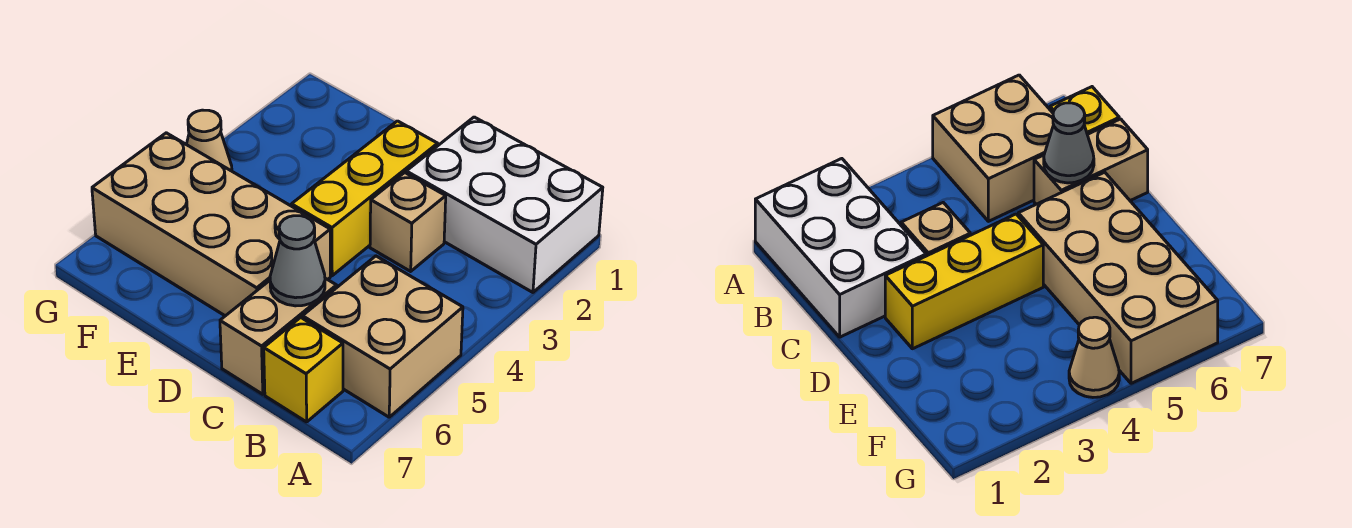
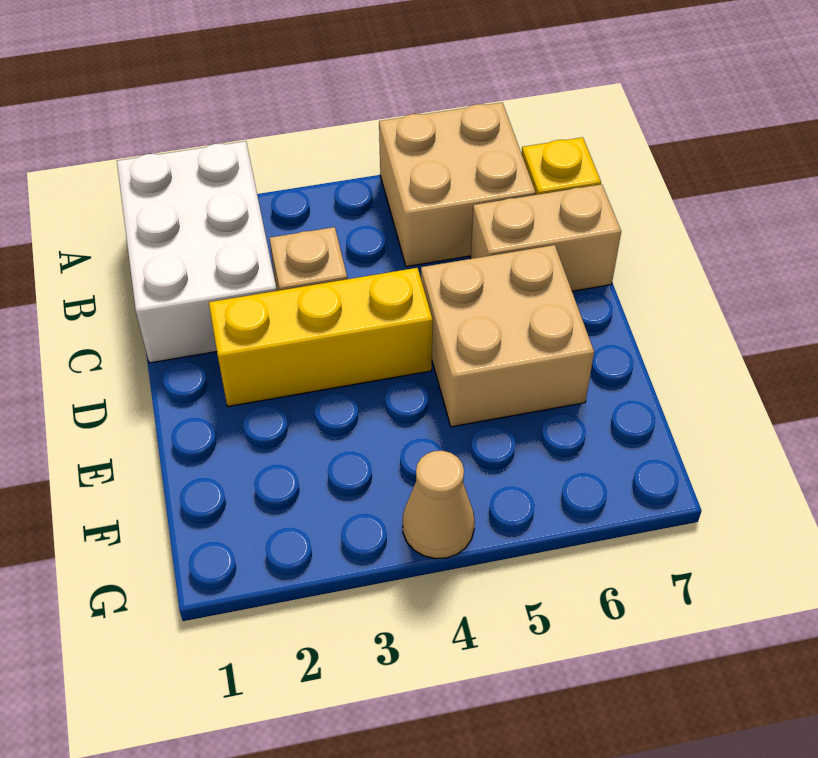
grey 1x1 cone [270,216,325,306] -> none
tan 2x4 brick [92,133,330,316] -> tan 2x2 brick [421,245,594,427]

